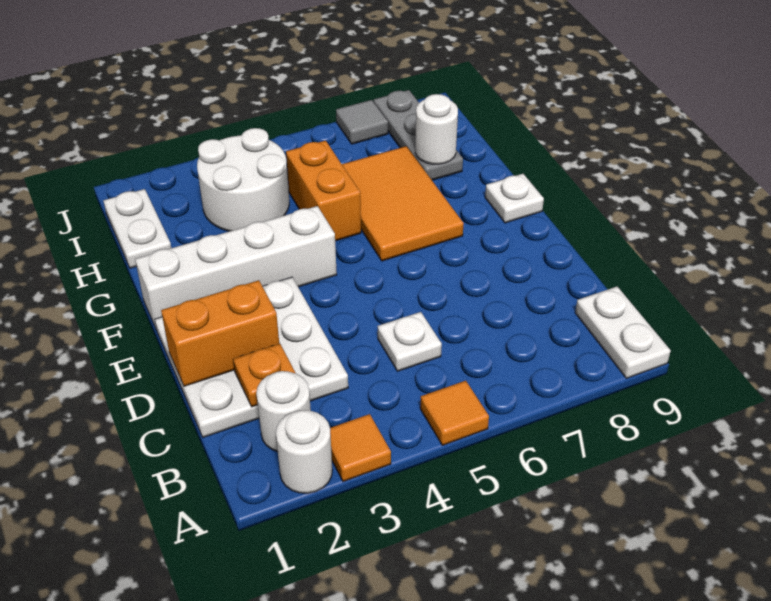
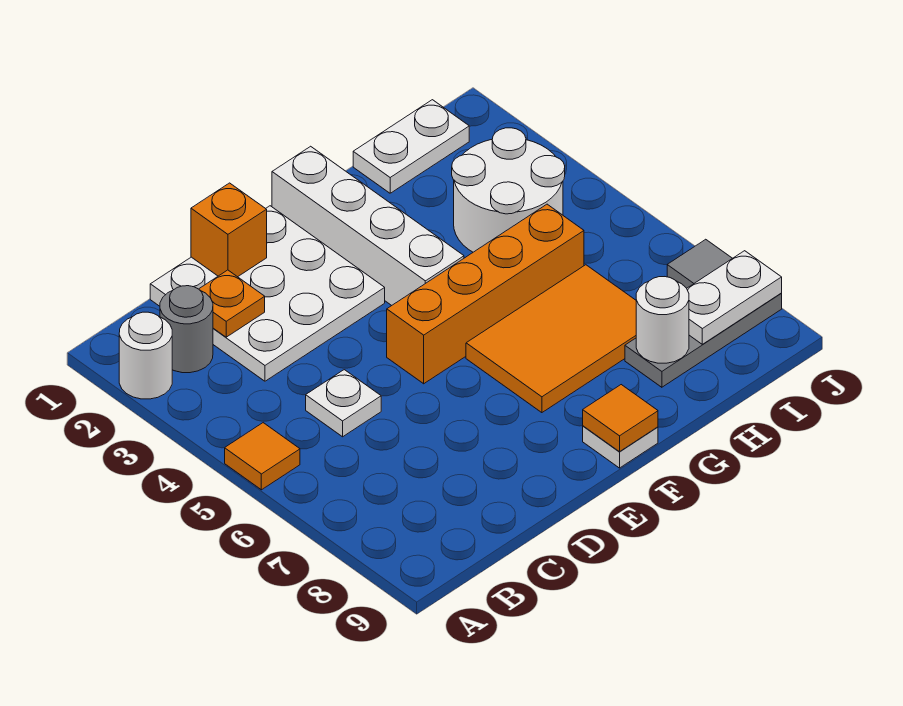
orange 1x1 tile [330,414,391,482] -> orange 1x1 tile moved to [583,385,658,452]
white 1x2 plate [575,287,671,378] -> white 1x2 plate moved to [687,251,782,344]
white 1x1 round brick [256,371,311,452] -> grey 1x1 round brick [160,286,213,373]
orange 1x2 brick [161,280,279,386] -> orange 1x1 brick [191,183,267,277]
orange 1x2 brick [286,141,361,241] -> orange 1x4 brick [387,204,584,384]

